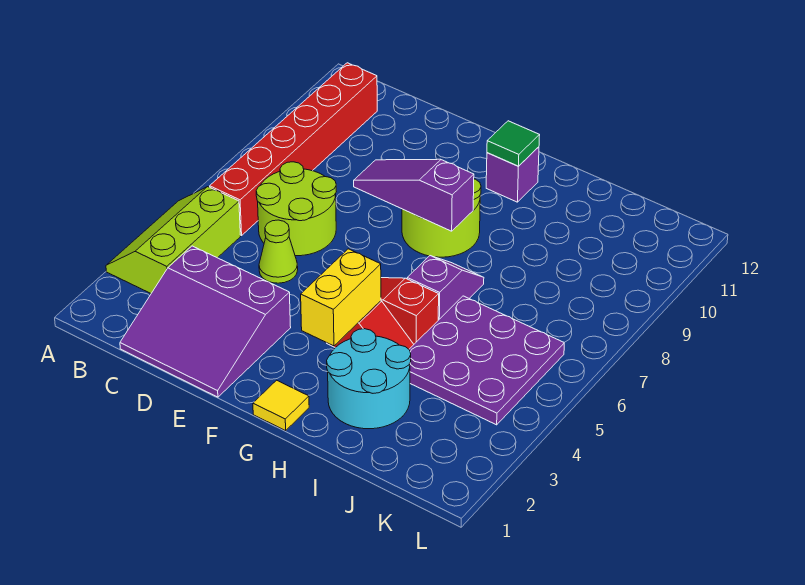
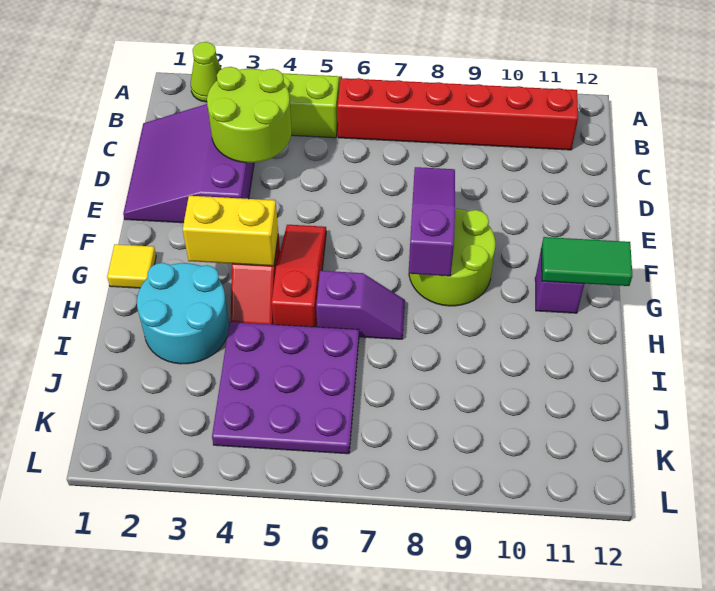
lime 2x2 round brick [256,162,336,256] -> lime 2x2 round brick moved to [207,67,292,163]
lime 1x1 cone [259,220,298,283] -> lime 1x1 cone moved to [191,42,221,102]
green 1x1 tile [487,121,540,166] -> green 1x2 tile [541,237,632,286]

